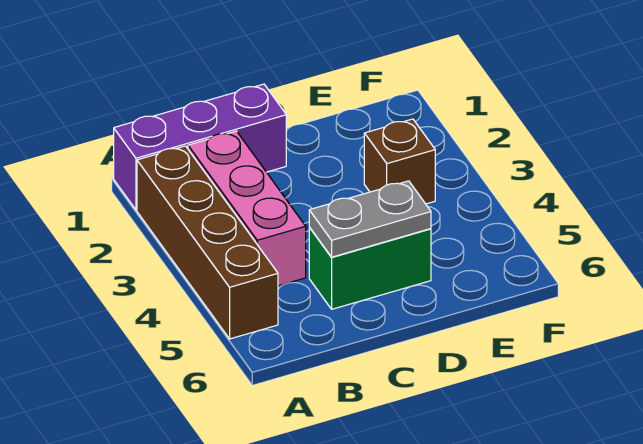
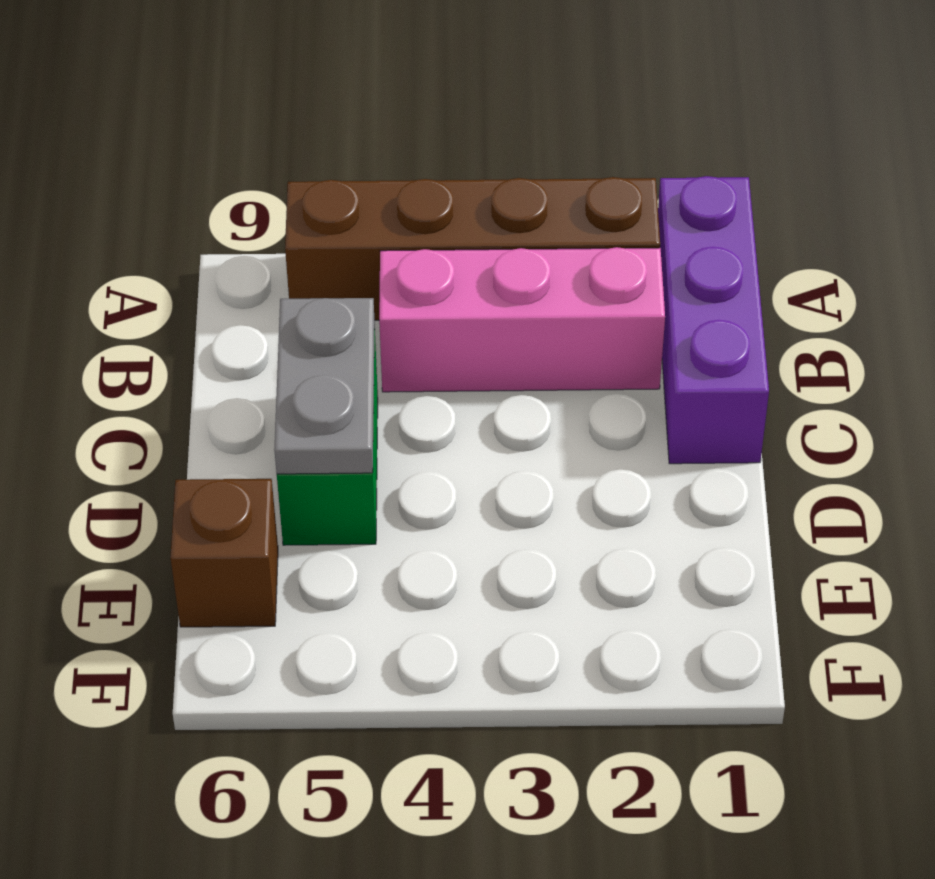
brown 1x1 brick [364,119,435,204] -> brown 1x1 brick moved to [170,479,278,627]

